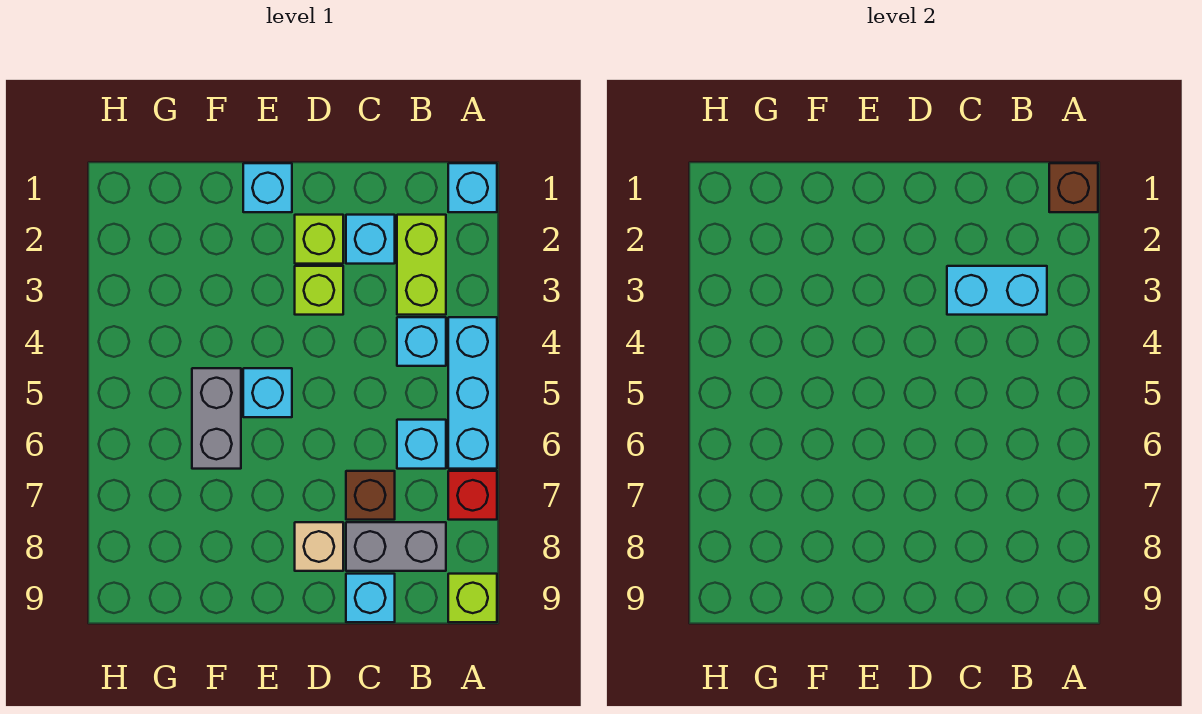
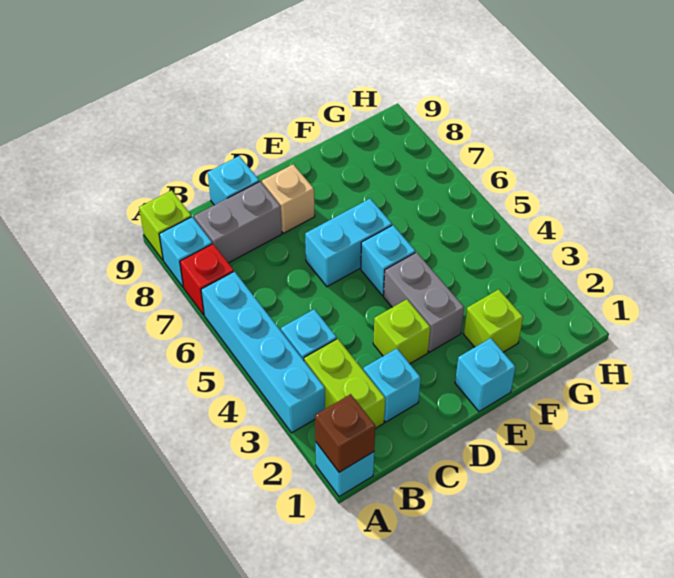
cyan 1x3 brick [448,317,497,469] -> cyan 1x4 brick [201,271,325,433]
cyan 1x2 brick [947,266,1047,315] -> cyan 1x2 brick moved to [305,199,392,287]
cyan 1x1 brick [397,420,446,469] -> cyan 1x1 brick moved to [159,217,212,287]
brown 1x1 brick [346,471,395,520] -> none
lime 1x1 brick [295,215,343,264] -> lime 1x1 brick moved to [464,289,523,352]
grey 1x2 brick [192,368,241,469] -> grey 1x2 brick moved to [384,252,464,352]

